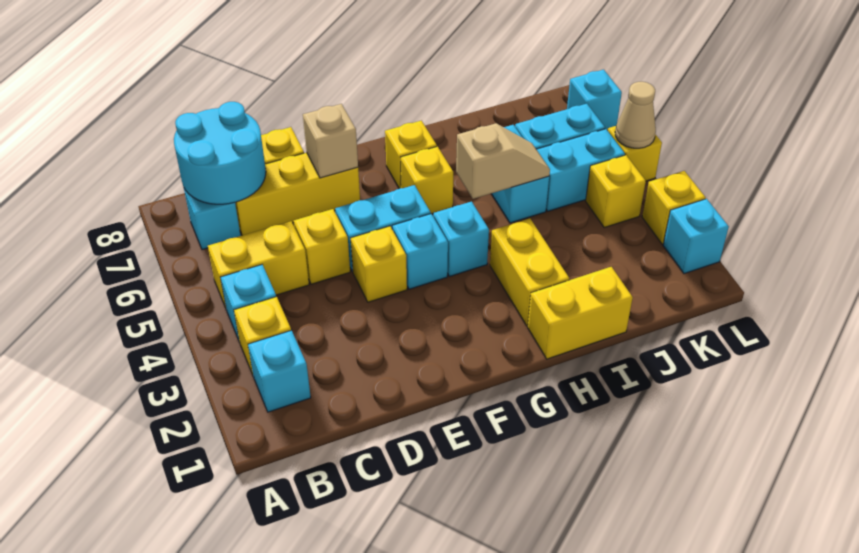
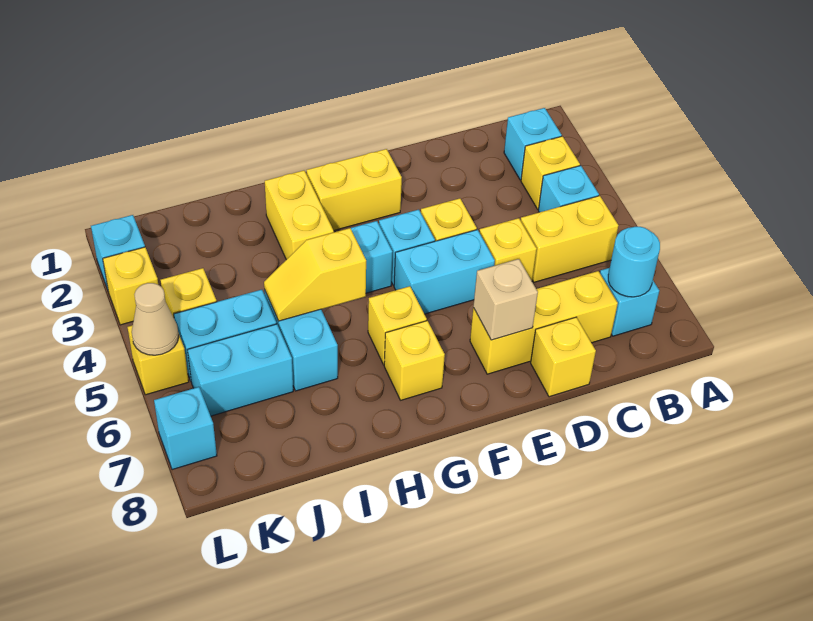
cyan 2x2 round brick [174,102,266,204] -> cyan 1x1 round brick [608,227,660,297]
yellow 1x2 brick [528,267,633,359] -> yellow 1x2 brick moved to [307,149,402,230]
tan 1x2 slope [456,123,550,199] -> yellow 1x2 slope [264,228,366,321]

